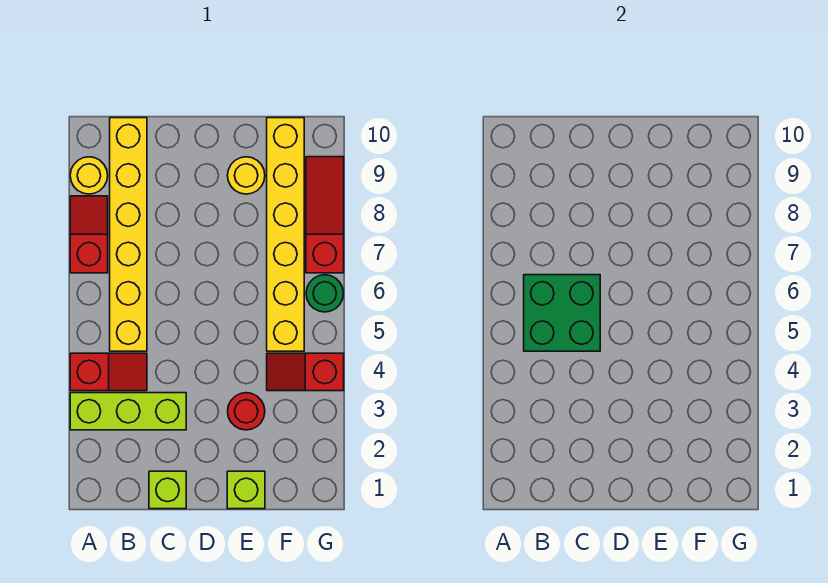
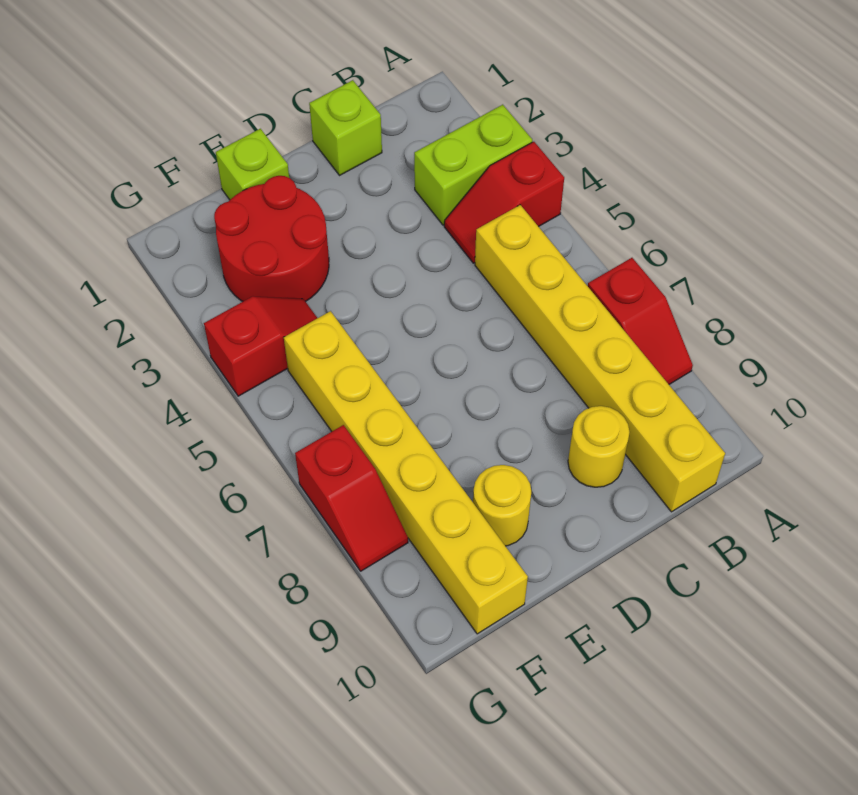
lime 1x3 brick [70,393,186,430] -> lime 1x2 brick [414,105,532,225]
yellow 1x1 round brick [70,157,108,194] -> yellow 1x1 round brick moved to [568,406,630,487]
green 2x2 brick [524,275,600,351] -> none
red 1x1 round brick [228,393,265,430] -> red 2x2 round brick [214,176,329,302]
green 1x1 round brick [306,275,343,312] -> none
red 1x3 slope [306,157,344,273] -> red 1x2 slope [295,425,408,571]

